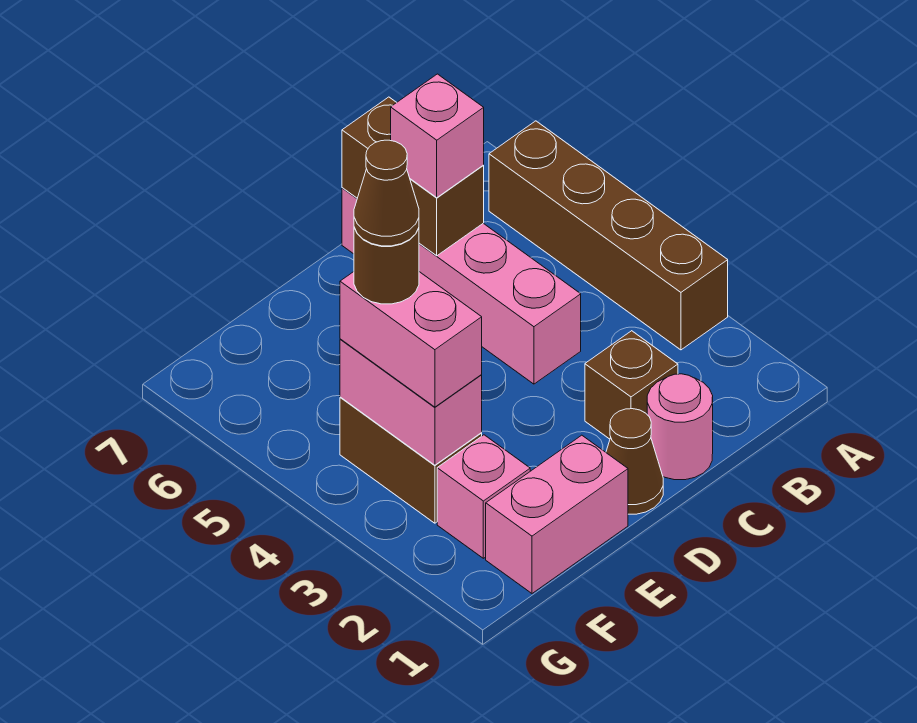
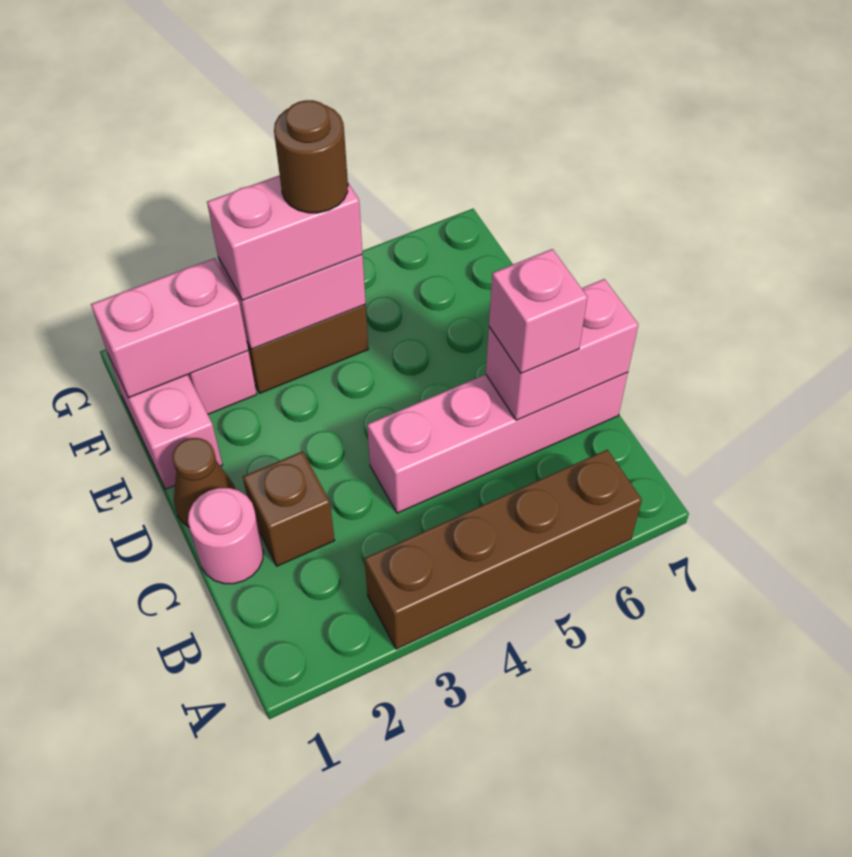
brown 1x2 brick [342,97,484,256] -> pink 1x2 brick [486,279,638,420]
none -> pink 1x2 brick [91,258,248,398]
brown 1x1 cone [354,140,419,246] -> none

